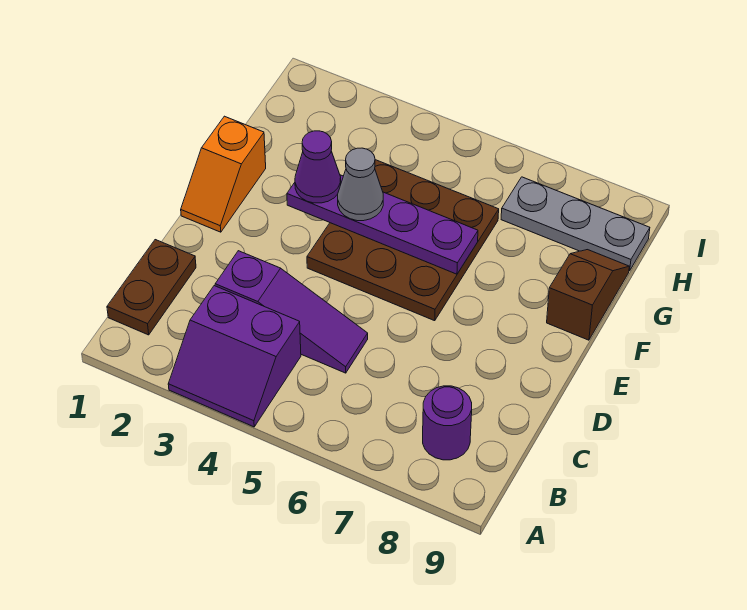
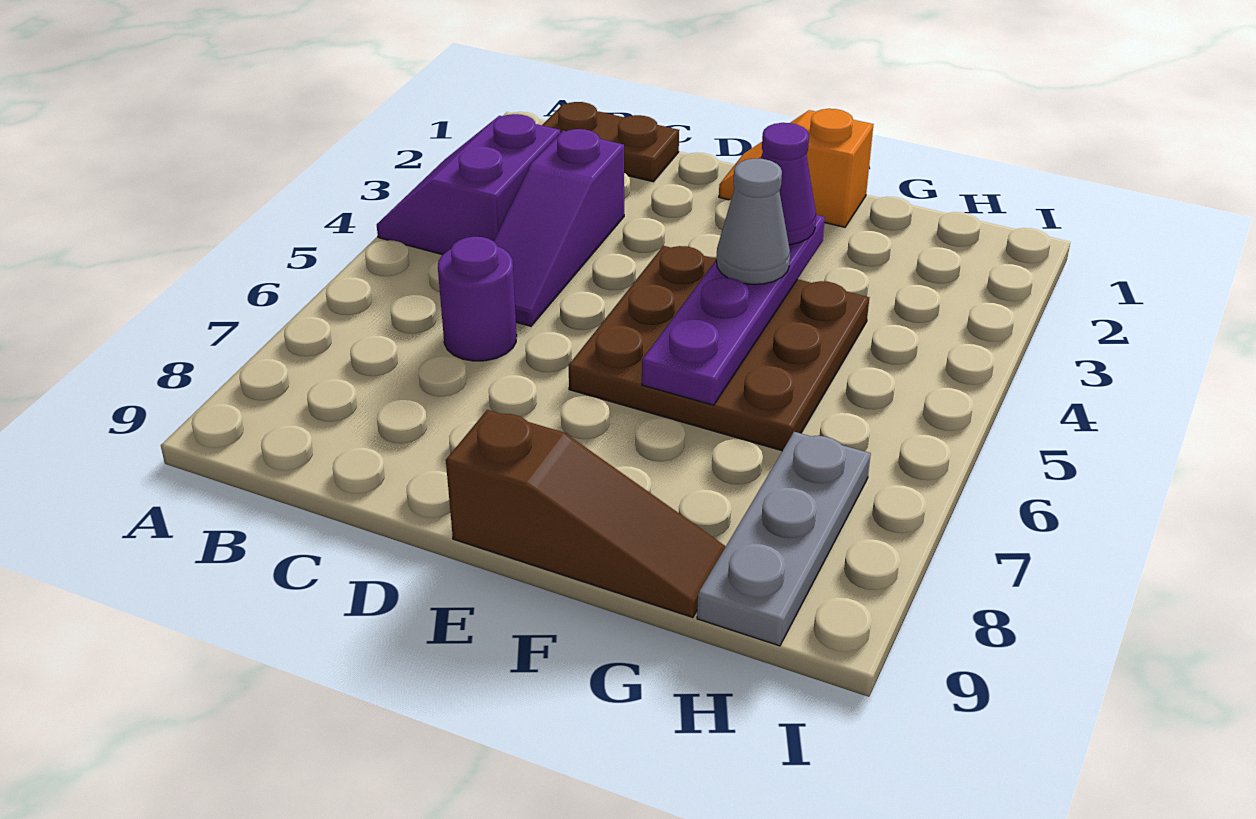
purple 1x1 round brick [423,386,472,460] -> purple 1x1 round brick moved to [438,237,517,361]
brown 1x2 slope [547,250,629,340] -> brown 1x3 slope [446,410,726,617]

